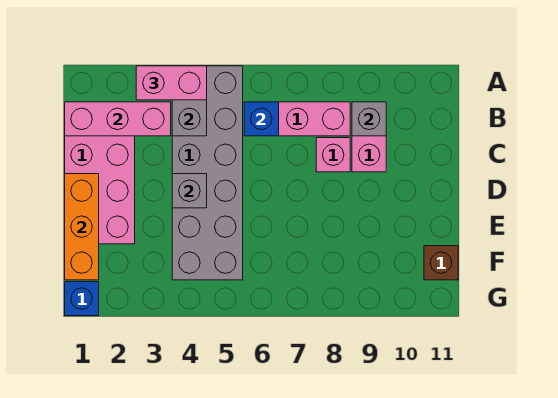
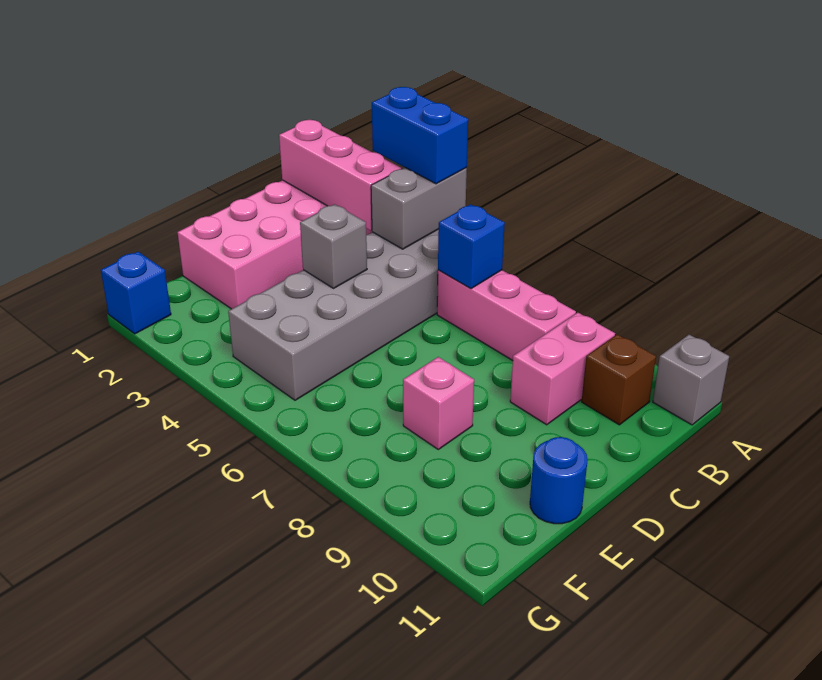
pink 1x2 brick [136,66,207,100] -> blue 1x2 brick [372,87,468,184]
grey 1x1 brick [352,102,386,136] -> grey 1x1 brick moved to [653,335,729,425]
pink 1x1 brick [316,138,350,172] -> pink 1x1 brick moved to [403,357,474,449]
orange 1x3 brick [65,174,99,280] -> none
none -> blue 1x1 round brick [530,437,588,524]
brown 1x1 brick [424,246,458,280] -> brown 1x1 brick moved to [582,334,656,425]

